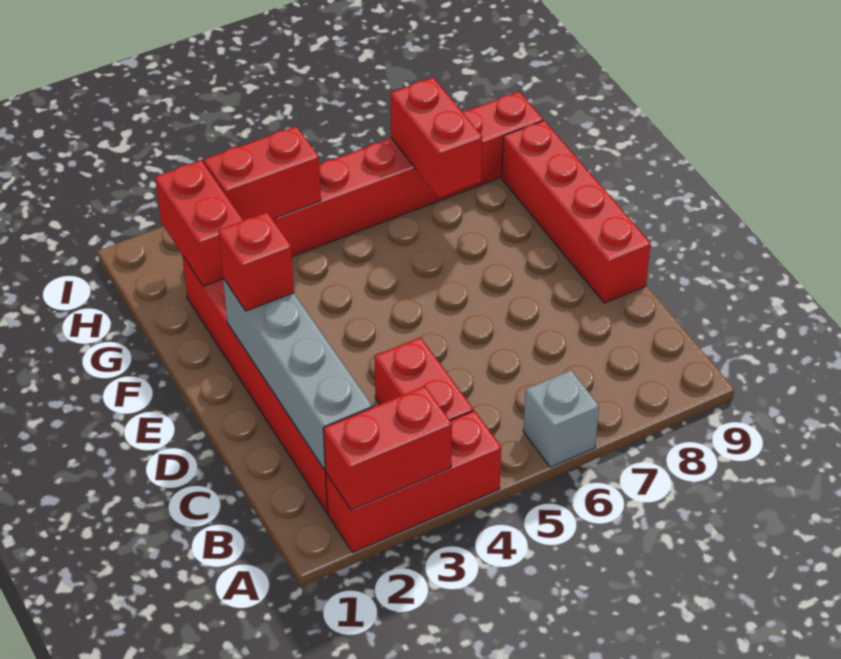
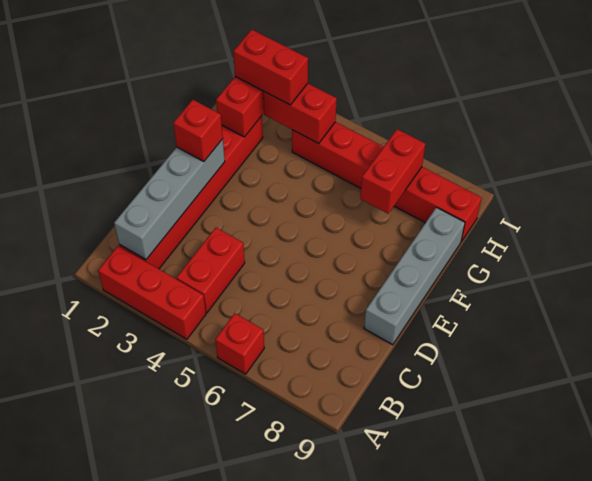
red 1x2 brick [323,386,452,510] -> red 1x2 brick moved to [233,30,308,105]
grey 1x1 brick [523,370,599,467] -> red 1x1 brick [215,313,264,374]
red 1x4 brick [502,120,651,303] -> grey 1x4 brick [364,207,465,345]

